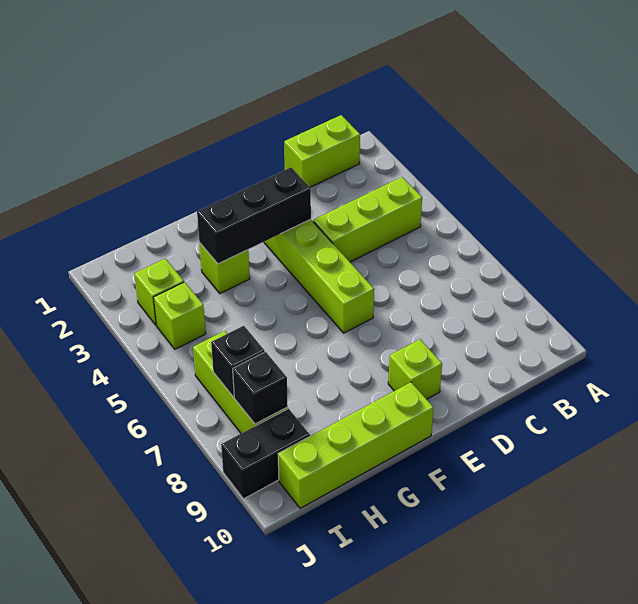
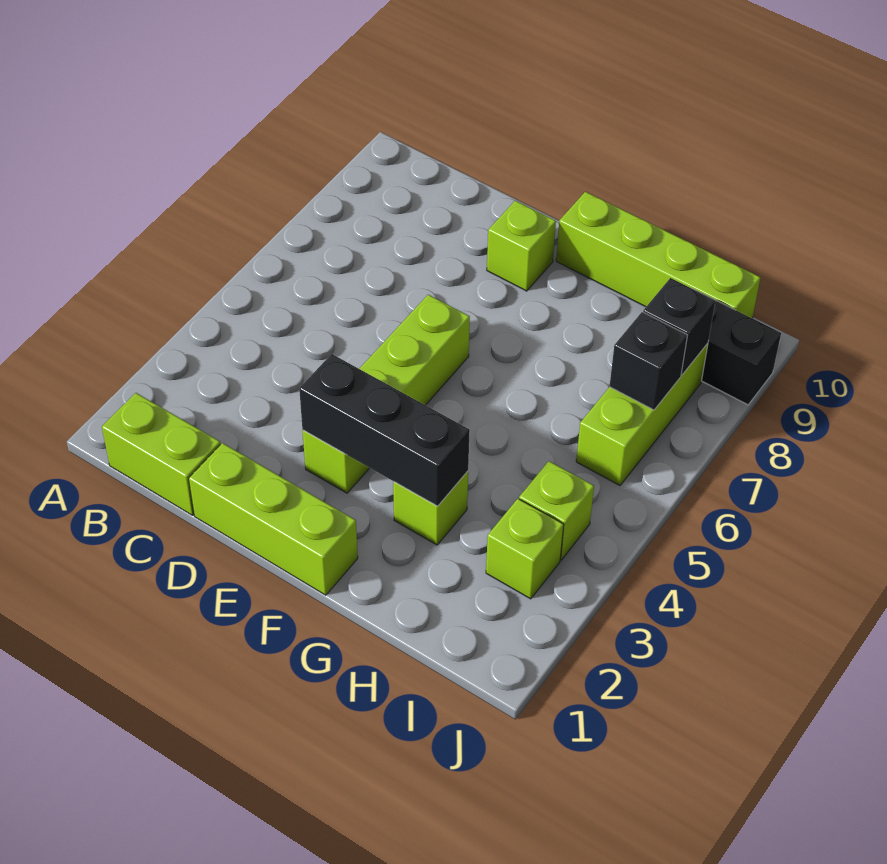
lime 1x3 brick [313,177,422,262] -> lime 1x3 brick moved to [189,443,358,595]

